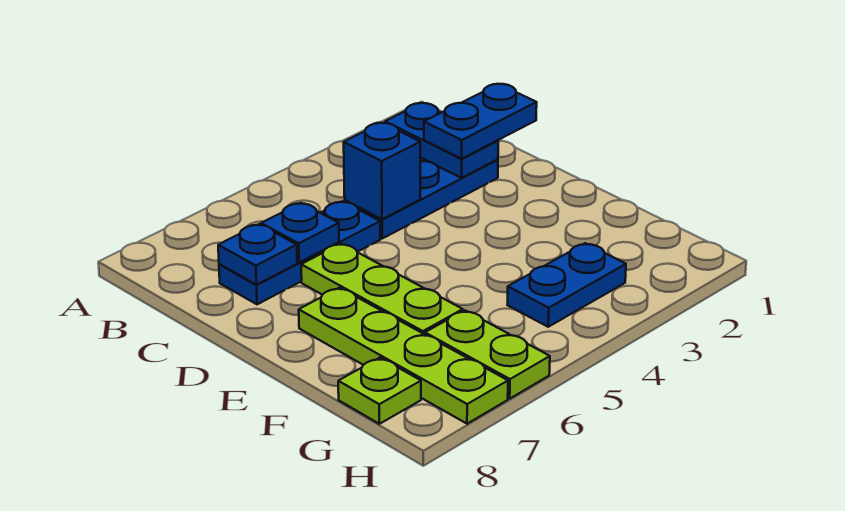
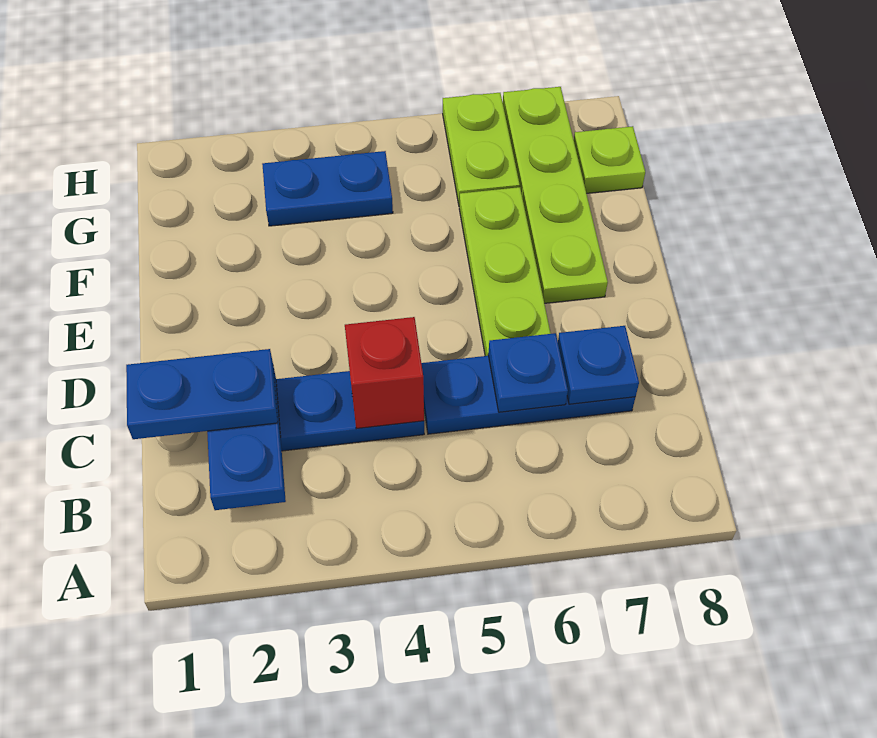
blue 1x1 brick [344,123,420,219] -> red 1x1 brick [345,317,424,429]

